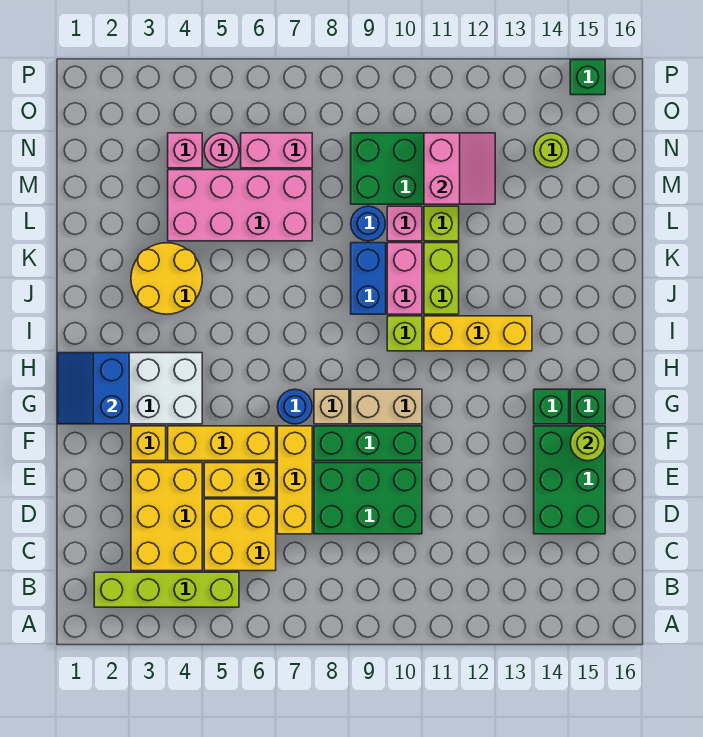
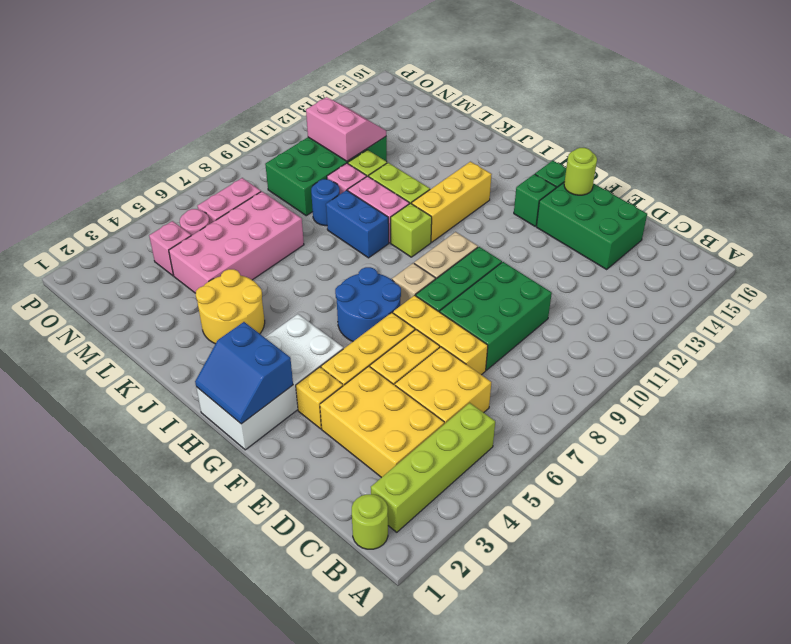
blue 1x1 round brick [277,389,312,424] -> blue 2x2 round brick [335,267,401,341]
lime 1x1 round brick [534,133,569,168] -> lime 1x1 round brick moved to [352,494,388,549]
green 1x1 brick [570,60,605,95] -> none

